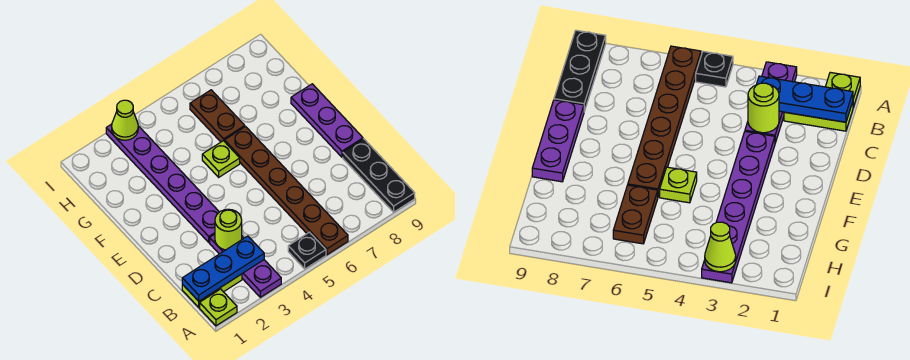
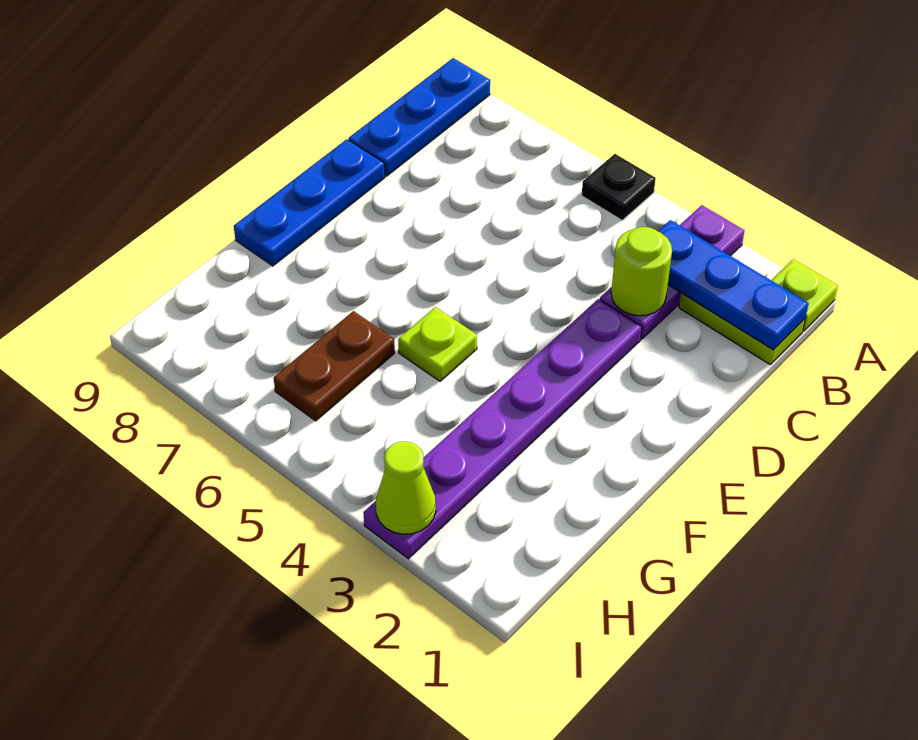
brown 1x6 plate [224,127,348,255] -> none
black 1x3 plate [343,139,415,212] -> blue 1x3 plate [349,58,490,176]
purple 1x3 plate [291,84,363,157] -> blue 1x3 plate [234,139,385,266]

